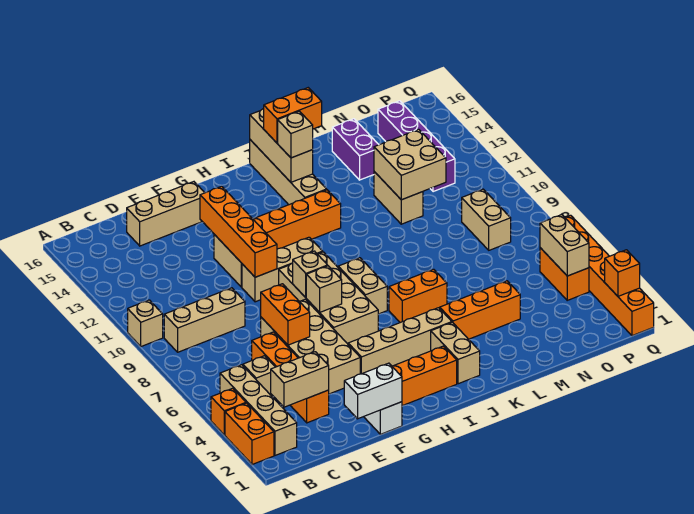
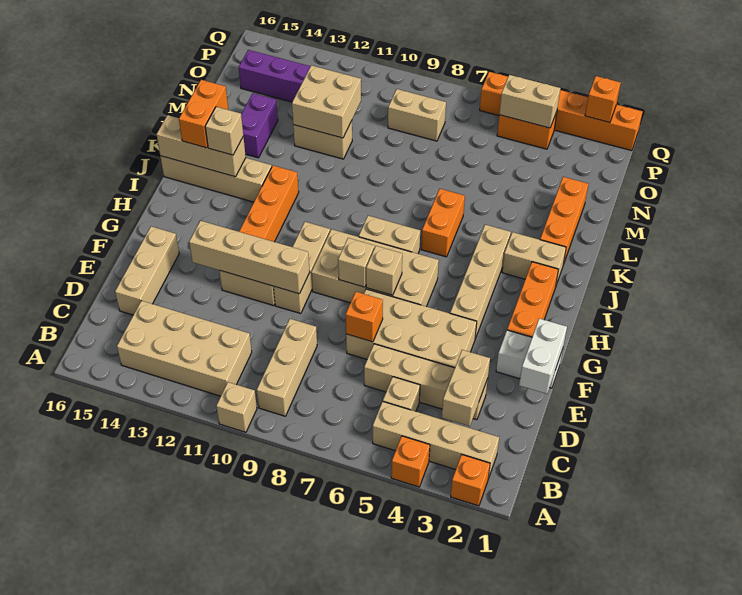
orange 1x2 brick [225,403,274,465] -> orange 1x1 brick [451,455,490,506]
none -> tan 2x4 brick [117,301,252,396]
orange 1x4 brick [252,332,329,423] -> tan 1x4 brick [364,344,488,420]
orange 1x2 brick [261,284,310,345] -> orange 1x1 brick [346,292,383,342]
orange 1x4 brick [200,186,277,277] -> tan 1x4 brick [189,221,310,294]
orange 1x3 brick [440,281,520,339] -> orange 1x3 brick moved to [540,177,588,265]
purple 1x2 brick [332,119,379,180] -> purple 1x2 brick turned to [241,93,278,158]

